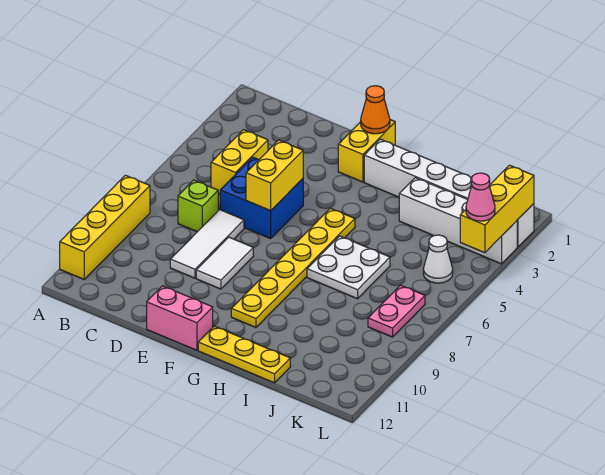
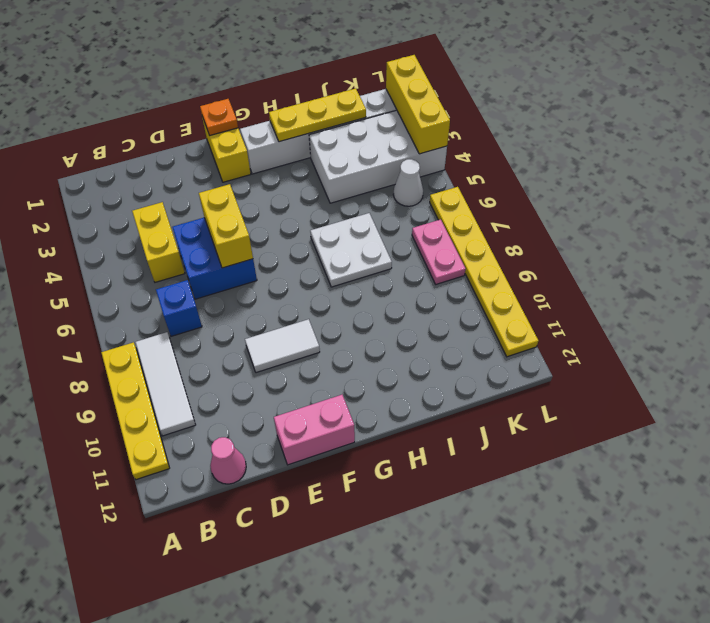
yellow 1x4 brick [60,175,150,279] -> yellow 1x4 plate [101,342,169,480]
lime 1x1 brick [178,180,218,232] -> blue 1x1 brick [156,280,202,336]
white 1x3 tile [170,209,244,278] -> white 1x3 tile moved to [136,332,195,436]
white 1x2 tile [196,237,253,289] -> white 1x2 tile turned to [245,319,320,373]
orange 1x1 cone [361,86,390,134] -> orange 1x1 plate [200,99,238,136]
yellow 1x6 plate [231,208,355,328] -> yellow 1x6 plate moved to [430,187,538,357]
yellow 1x3 plate [198,326,290,383] -> yellow 1x3 plate moved to [269,88,366,142]
white 1x4 brick [399,178,517,264] -> white 2x4 brick [309,110,447,203]
pink 1x1 cone [466,173,495,221] -> pink 1x1 cone moved to [210,437,246,484]

